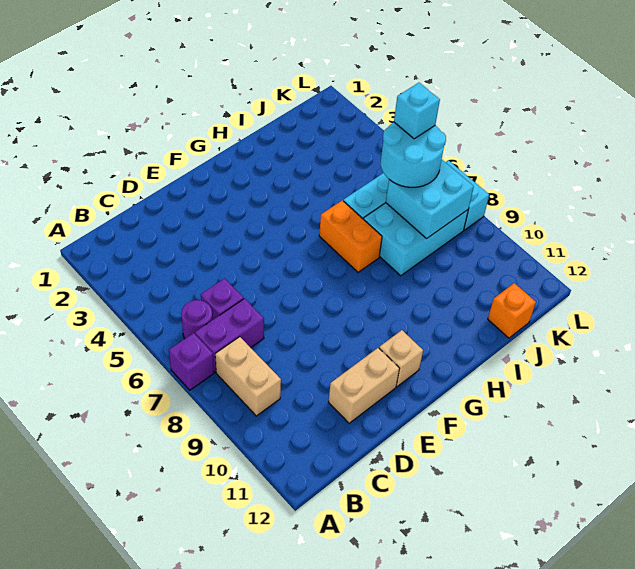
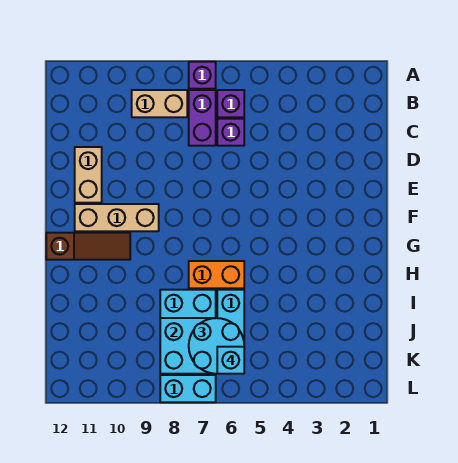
purple 1x1 round brick [181,300,213,339] -> purple 1x1 brick [217,90,244,117]
tan 1x1 brick [379,330,423,387] -> tan 1x3 brick [75,204,159,231]
none -> brown 1x3 slope [46,233,130,260]
orange 1x1 brick [488,283,536,338] -> none

